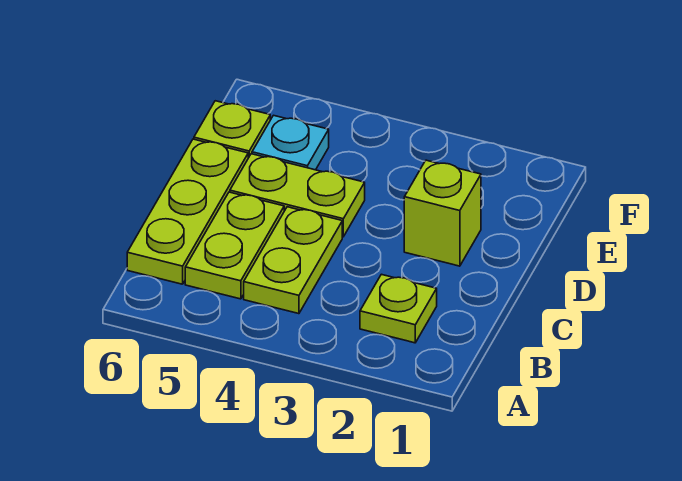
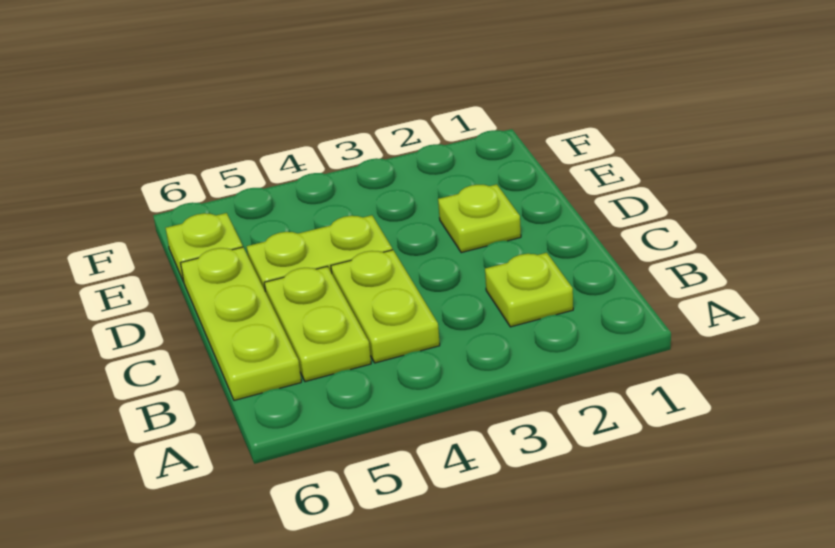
lime 1x1 brick [404,160,481,266] -> lime 1x1 plate [438,184,521,253]
cyan 1x1 plate [252,115,329,170] -> none

